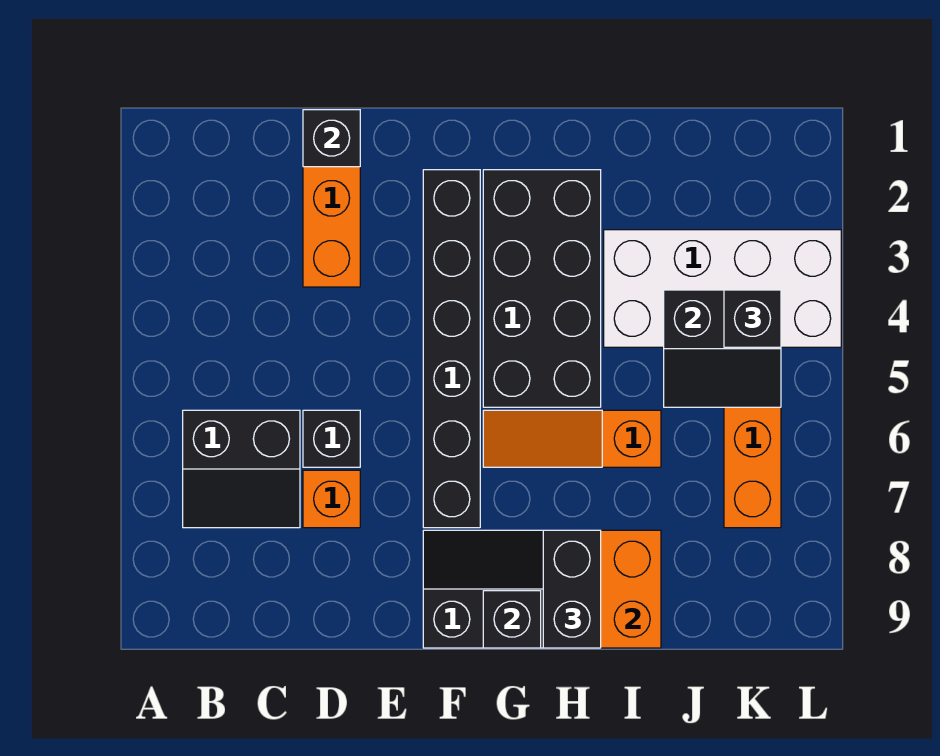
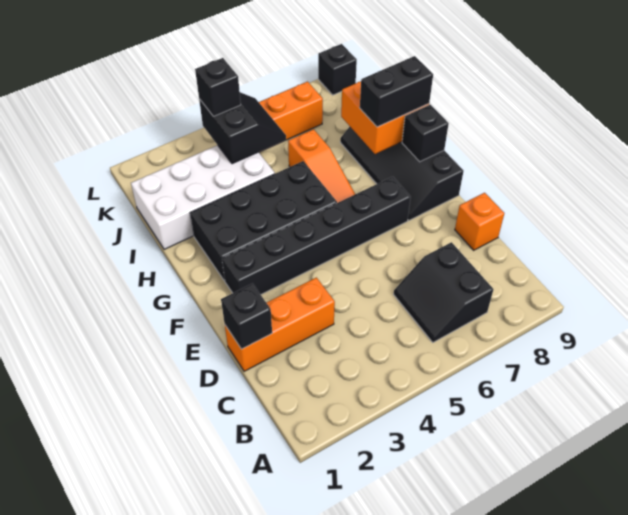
black 2x2 slope [183,410,300,528] -> black 2x2 slope turned to [394,242,493,342]
black 1x1 brick [303,410,360,467] -> black 1x1 brick moved to [318,44,357,95]
orange 1x1 brick [303,470,360,528] -> orange 1x1 brick moved to [455,193,504,250]
white 2x4 brick [604,230,841,347] -> white 2x4 brick turned to [131,145,275,249]

